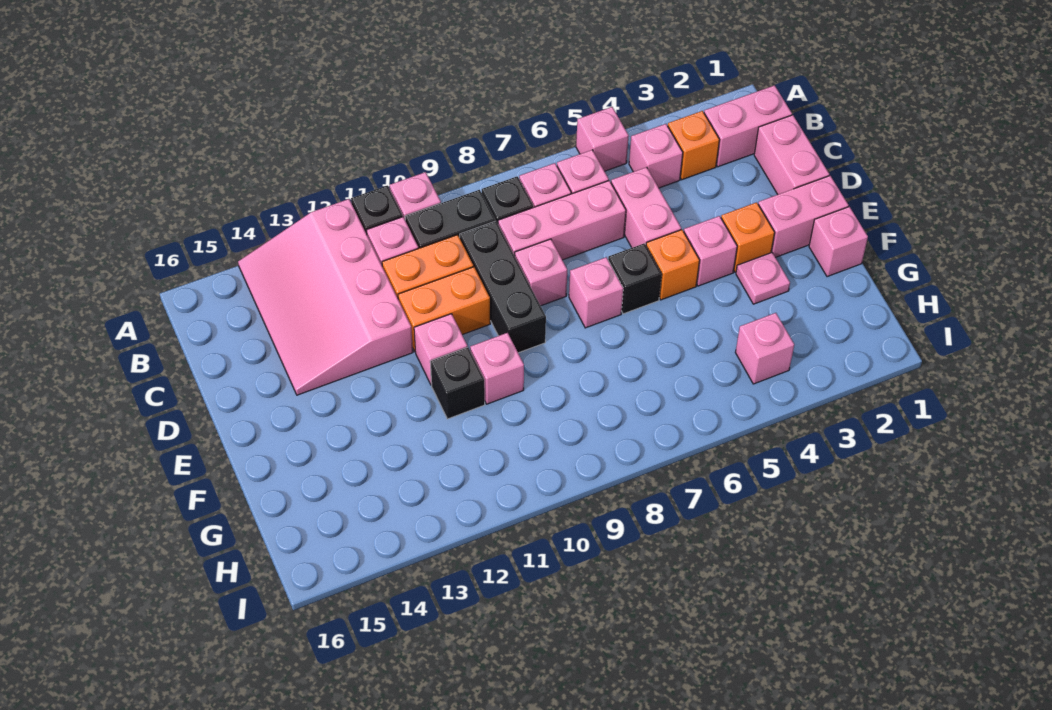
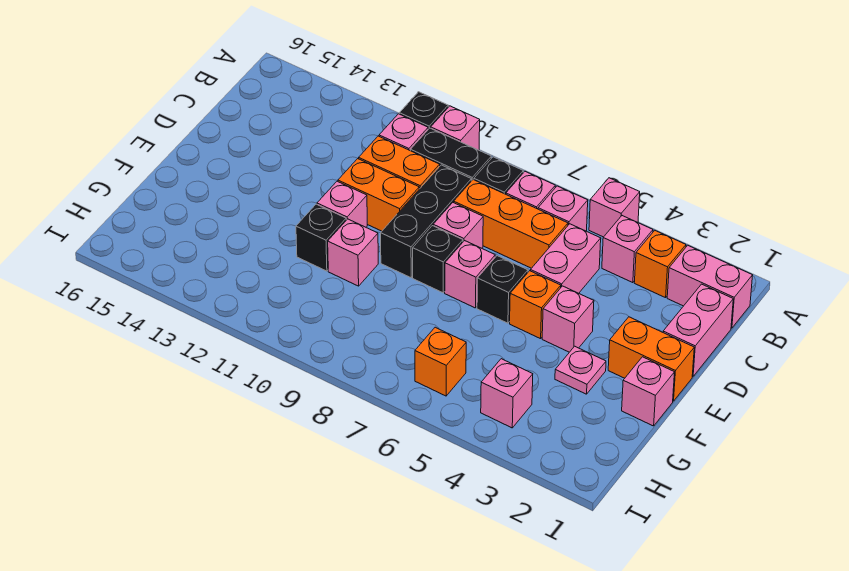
pink 3x4 slope [238,199,413,395] -> none
pink 1x3 brick [498,181,626,260] -> orange 1x3 brick [454,180,568,268]
pink 1x2 brick [758,176,849,257] -> orange 1x2 brick [608,317,694,401]
orange 1x1 brick [721,202,775,272] -> orange 1x1 brick moved to [415,327,466,396]
none -> black 1x1 brick [413,226,463,293]

